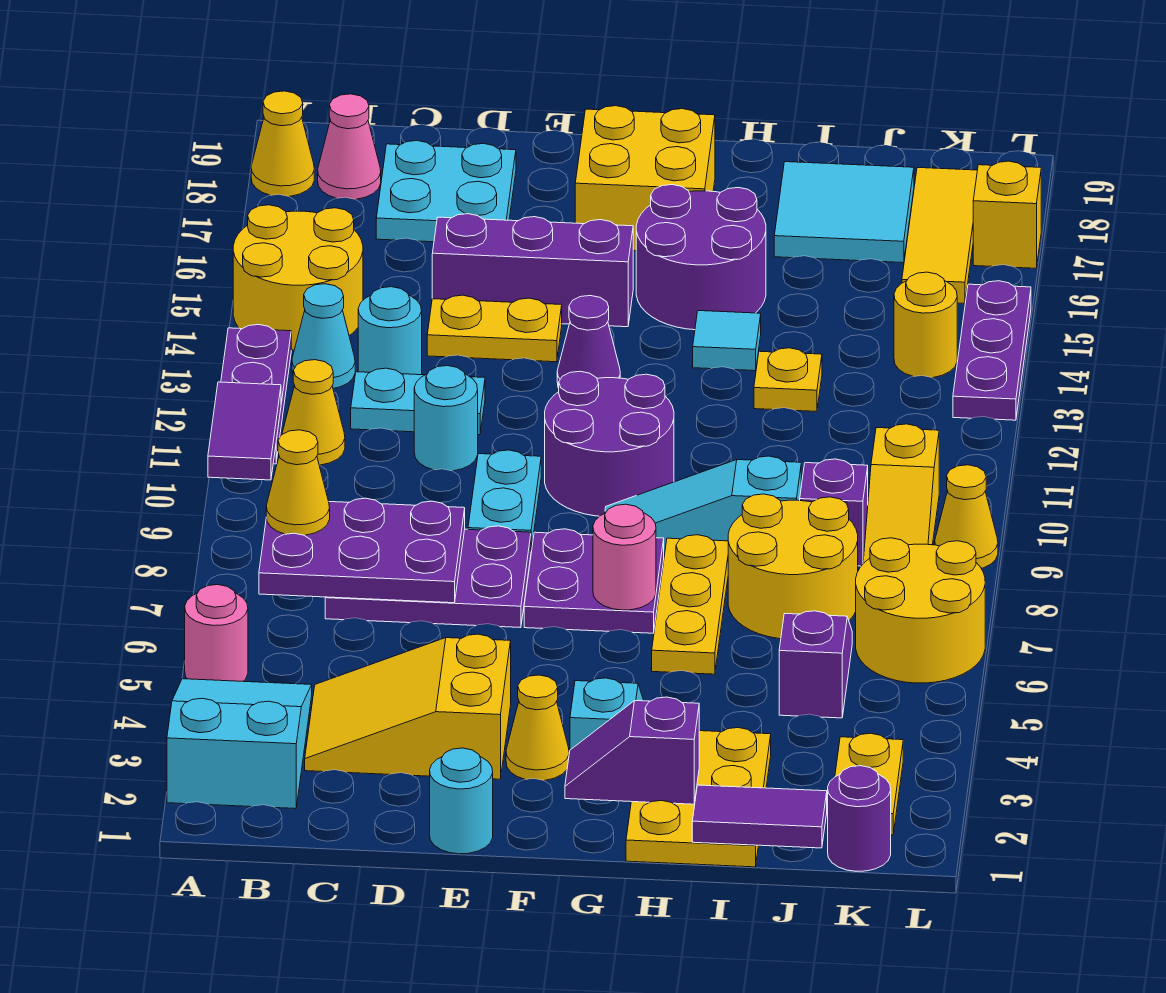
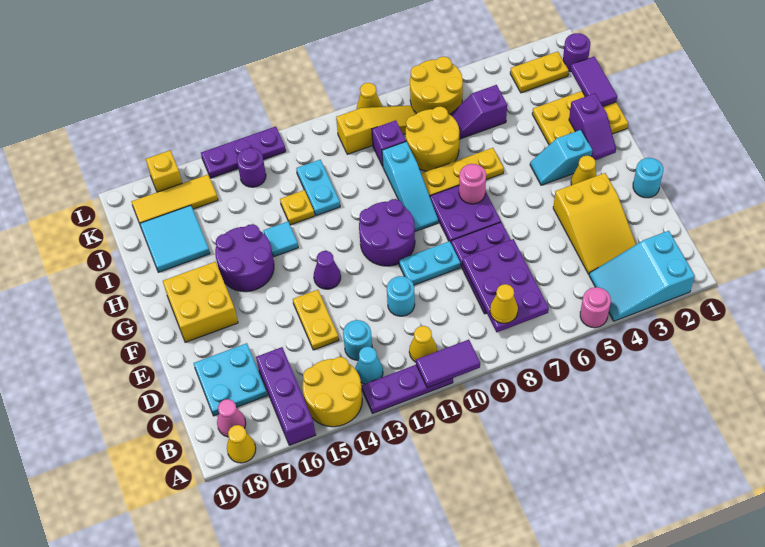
cyan 1x2 plate [351,368,485,435] -> cyan 1x2 plate moved to [296,160,340,216]
purple 1x3 brick [432,214,633,327] -> purple 1x3 brick moved to [256,347,316,445]
yellow 1x1 round brick [894,272,957,378] -> purple 1x1 round brick [237,148,266,187]

